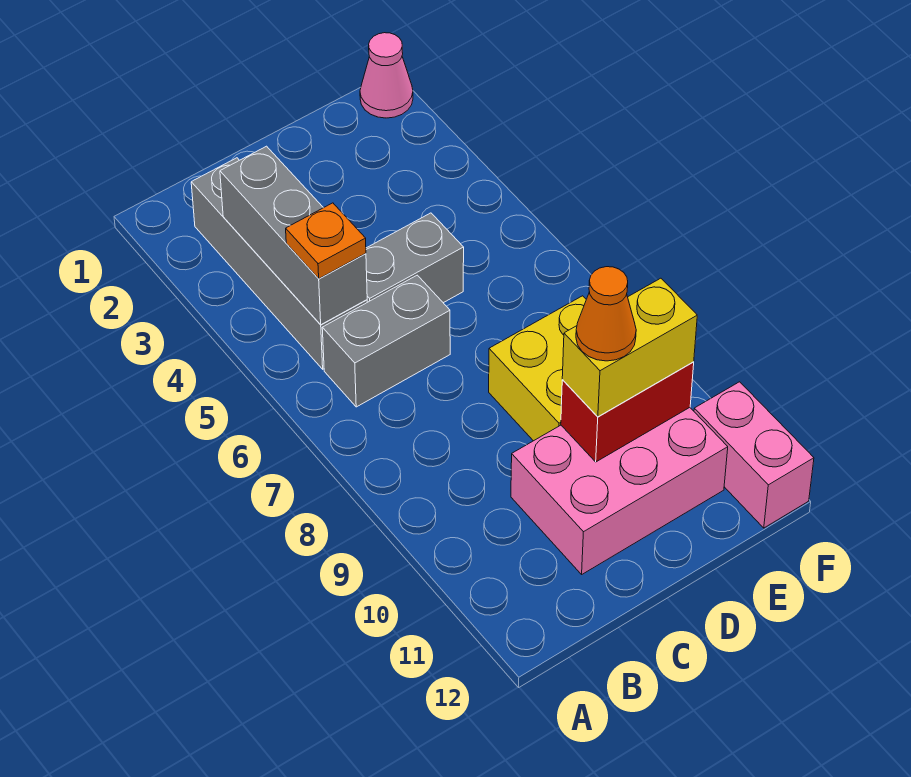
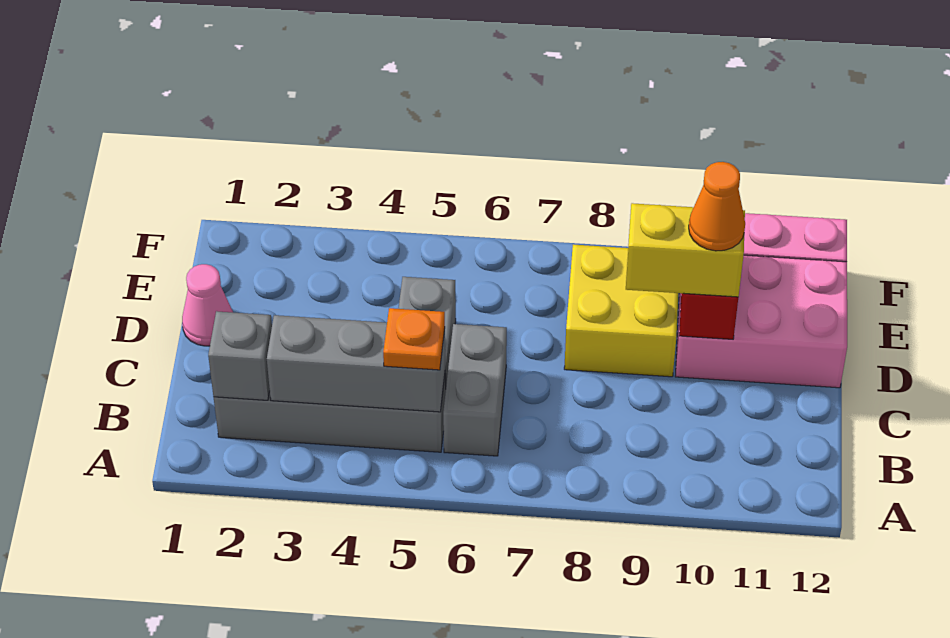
none -> grey 1x1 brick [208,311,272,400]
pink 2x3 brick [511,408,728,574] -> pink 2x3 brick turned to [675,255,847,388]
yellow 1x2 brick [562,278,697,417] -> yellow 1x2 brick turned to [626,203,745,297]
pink 1x1 cone [360,33,413,118] -> pink 1x1 cone moved to [182,264,233,346]

